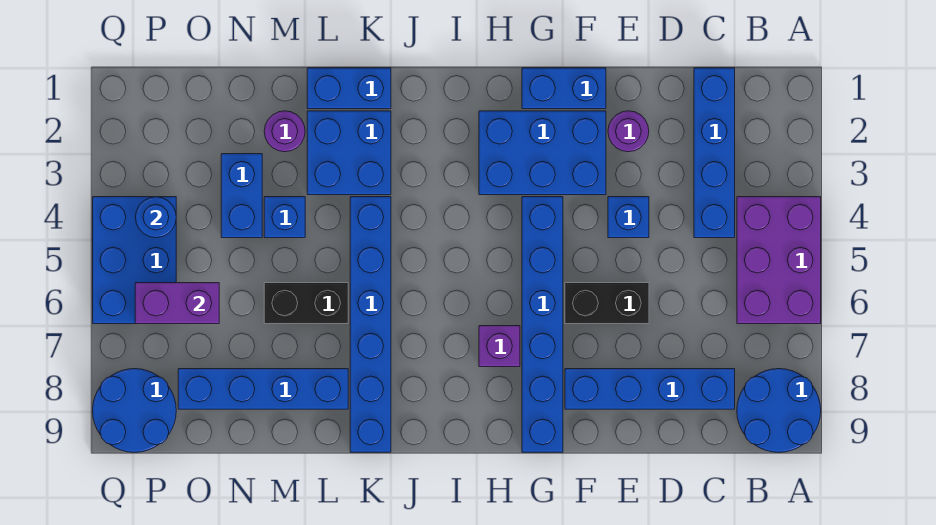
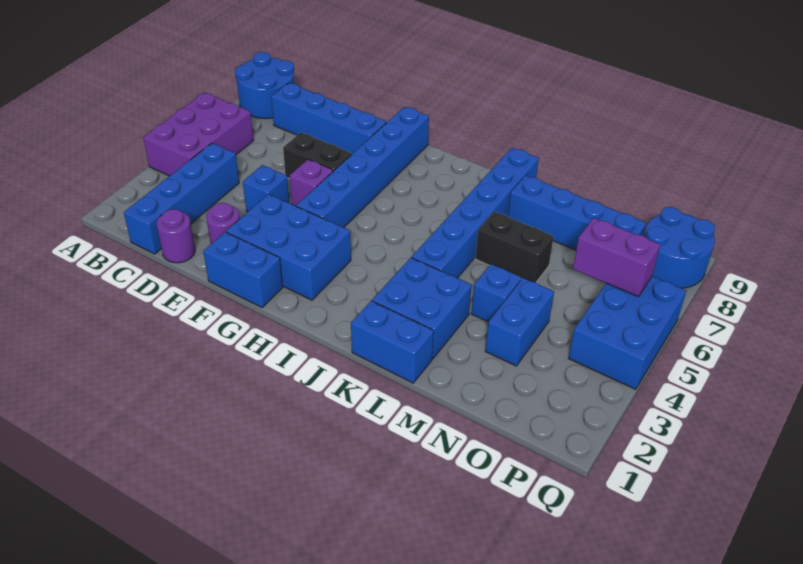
purple 1x1 brick [479,326,520,367] -> purple 1x1 brick moved to [289,159,333,206]
purple 1x1 round brick [264,111,305,152] -> purple 1x1 round brick moved to [157,209,195,263]
blue 1x1 round brick [136,197,176,238] -> none

